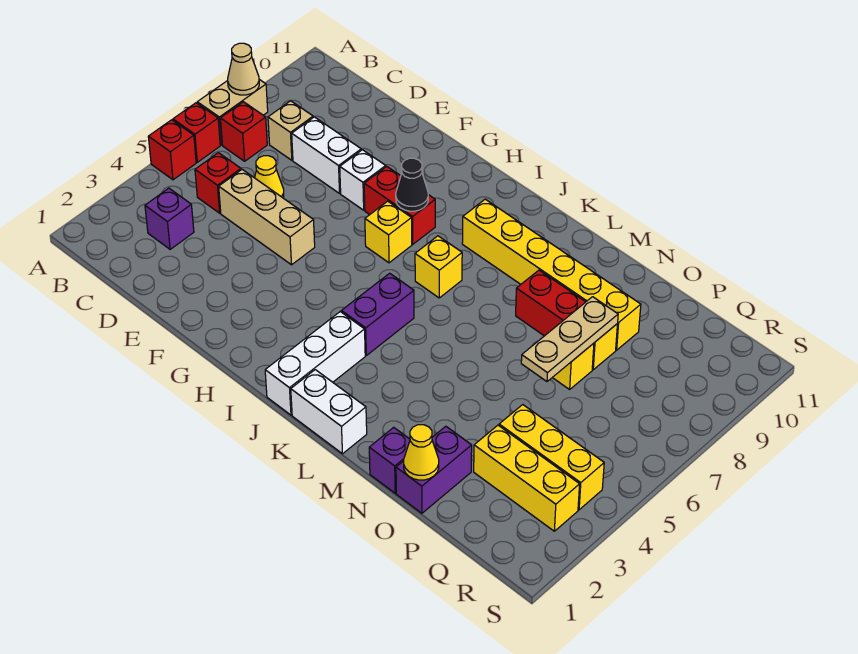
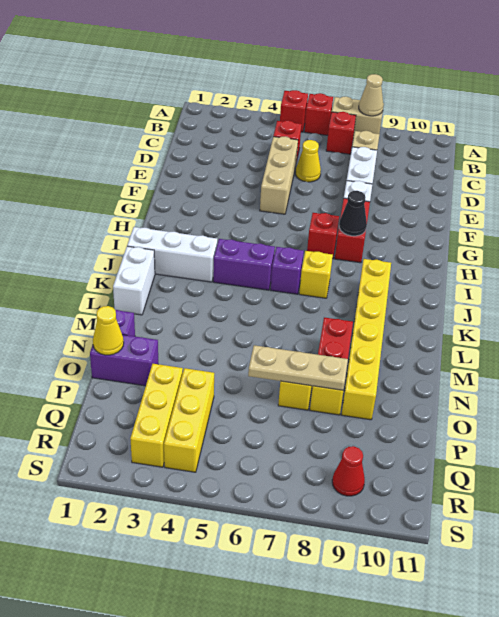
purple 1x1 brick [145,188,194,249] -> purple 1x1 brick moved to [271,247,304,294]
yellow 1x1 brick [365,201,412,263] -> red 1x1 brick [307,213,339,259]
none -> red 1x1 cone [332,446,365,496]

